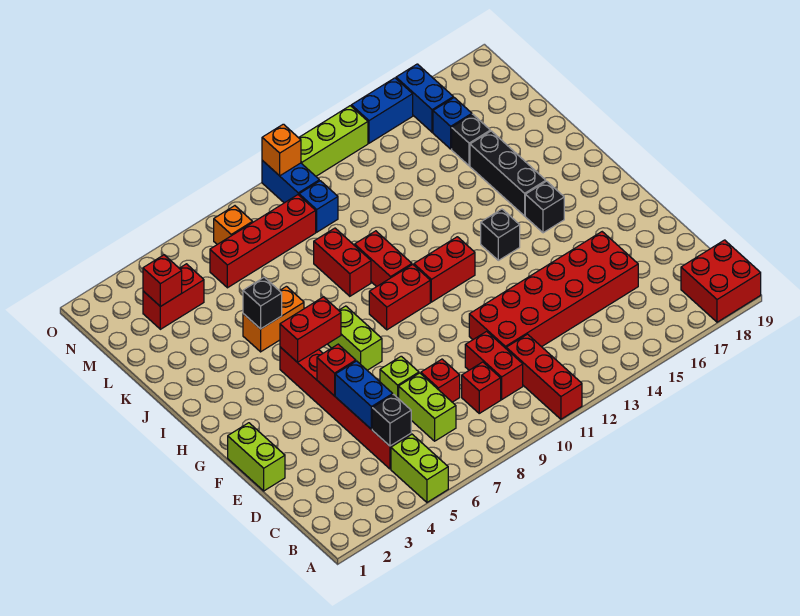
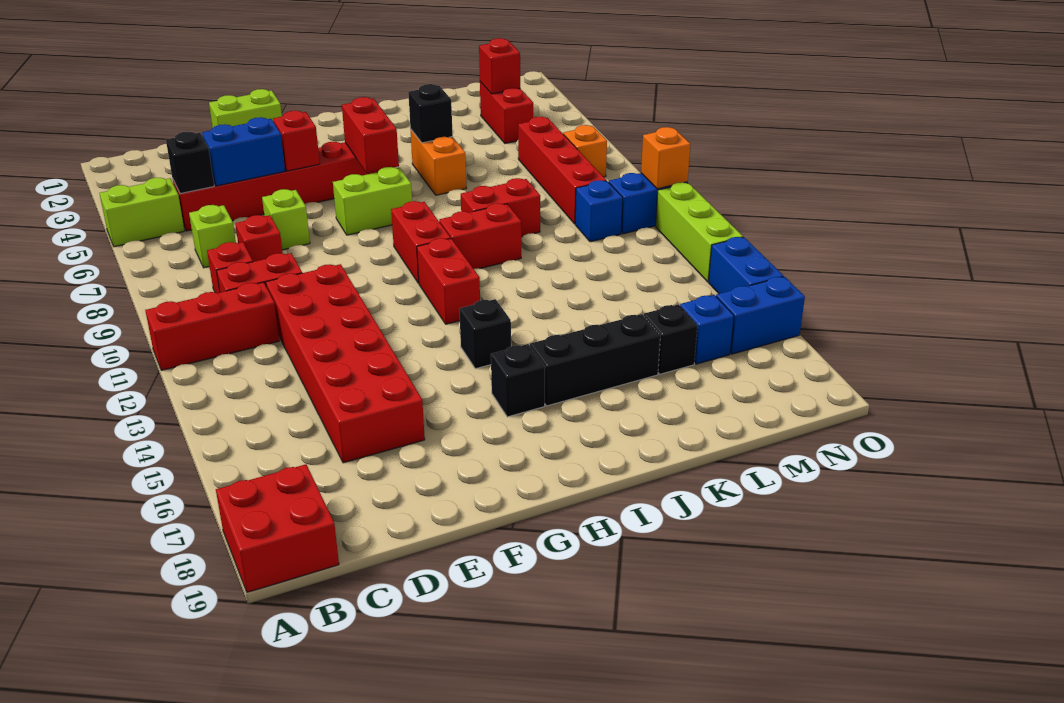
lime 1x2 brick [399,373,456,441] -> lime 1x1 brick [189,205,236,268]

